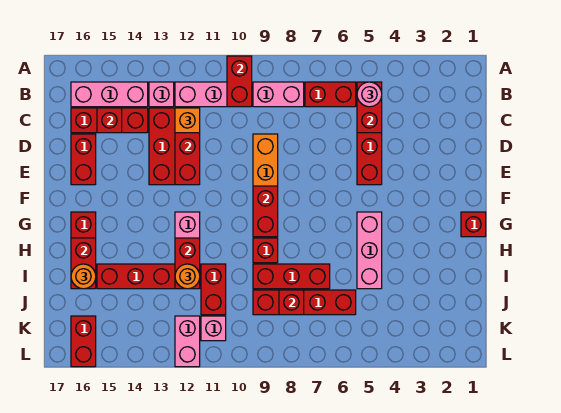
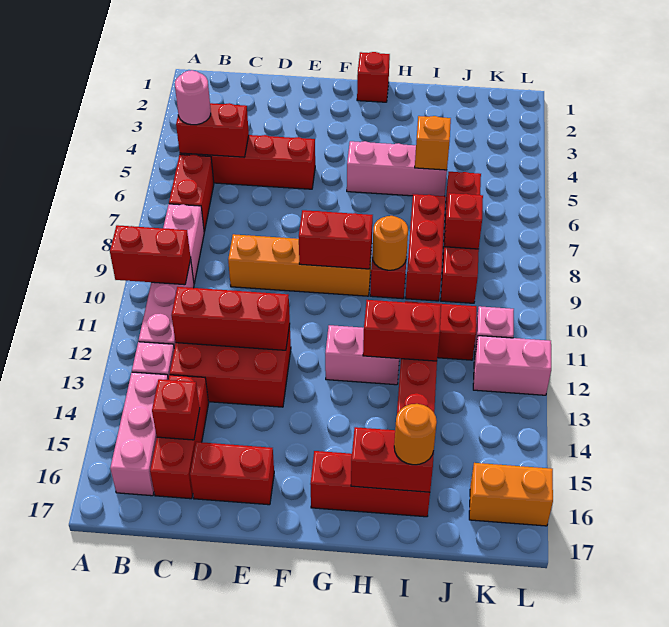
orange 1x1 brick [175,108,200,133] -> orange 1x1 brick moved to [415,116,451,170]
orange 1x1 round brick [175,264,200,289] -> orange 1x1 round brick moved to [372,216,408,270]
red 1x2 brick [71,316,96,367] -> orange 1x2 brick [469,463,553,526]

